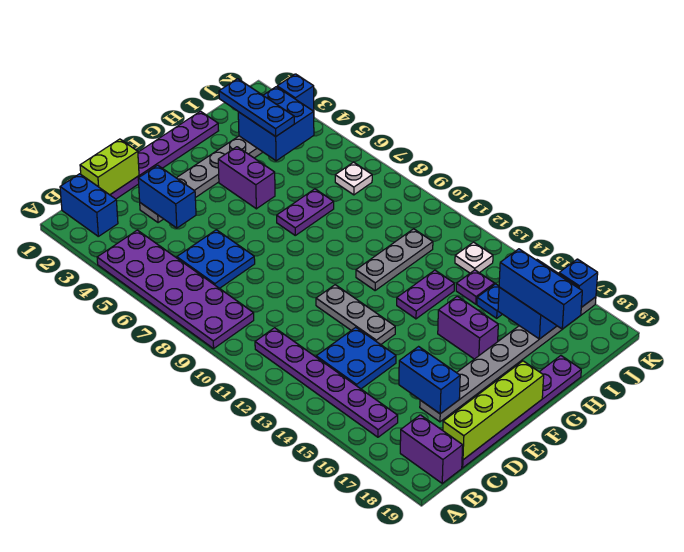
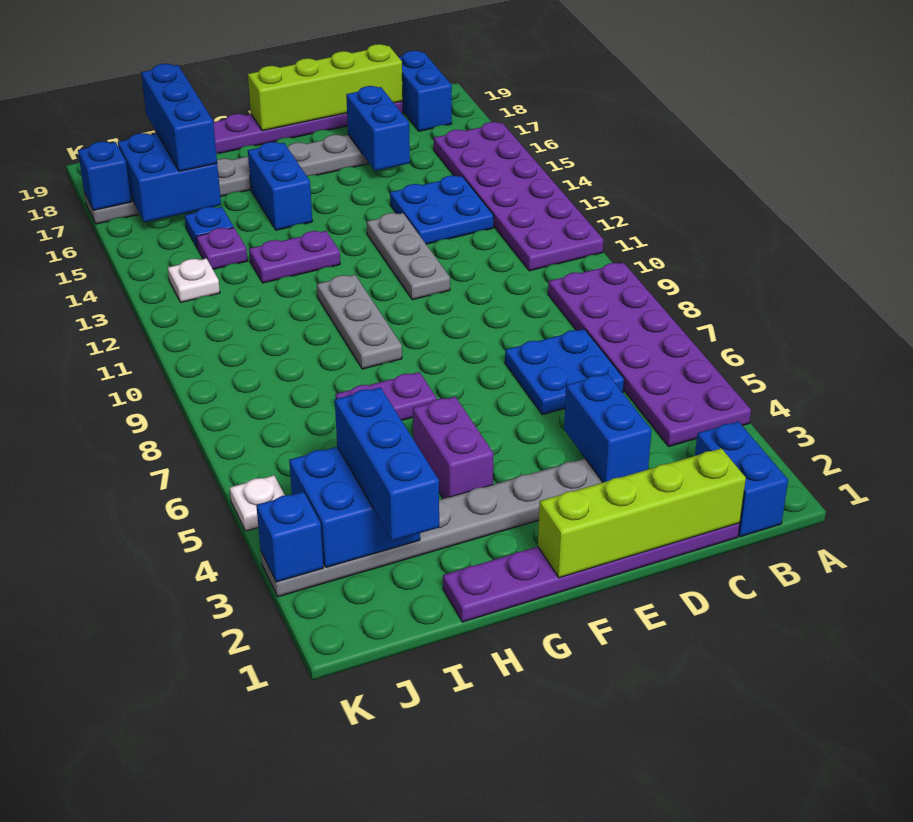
purple 1x6 plate [255,328,398,437] -> purple 2x6 plate [434,122,604,271]
purple 1x2 brick [400,415,463,483] -> blue 1x2 brick [399,51,452,131]
lime 1x2 brick [80,139,139,195] -> lime 1x4 brick [538,448,746,578]
grey 1x3 plate [356,229,433,290] -> grey 1x3 plate turned to [317,275,402,369]
purple 1x2 brick [438,296,498,359] -> blue 1x2 brick [248,142,312,230]
blue 1x3 plate [219,79,294,136] -> blue 1x3 brick [335,387,439,541]
white 1x1 plate [335,162,372,195] -> white 1x1 plate moved to [230,475,284,531]

